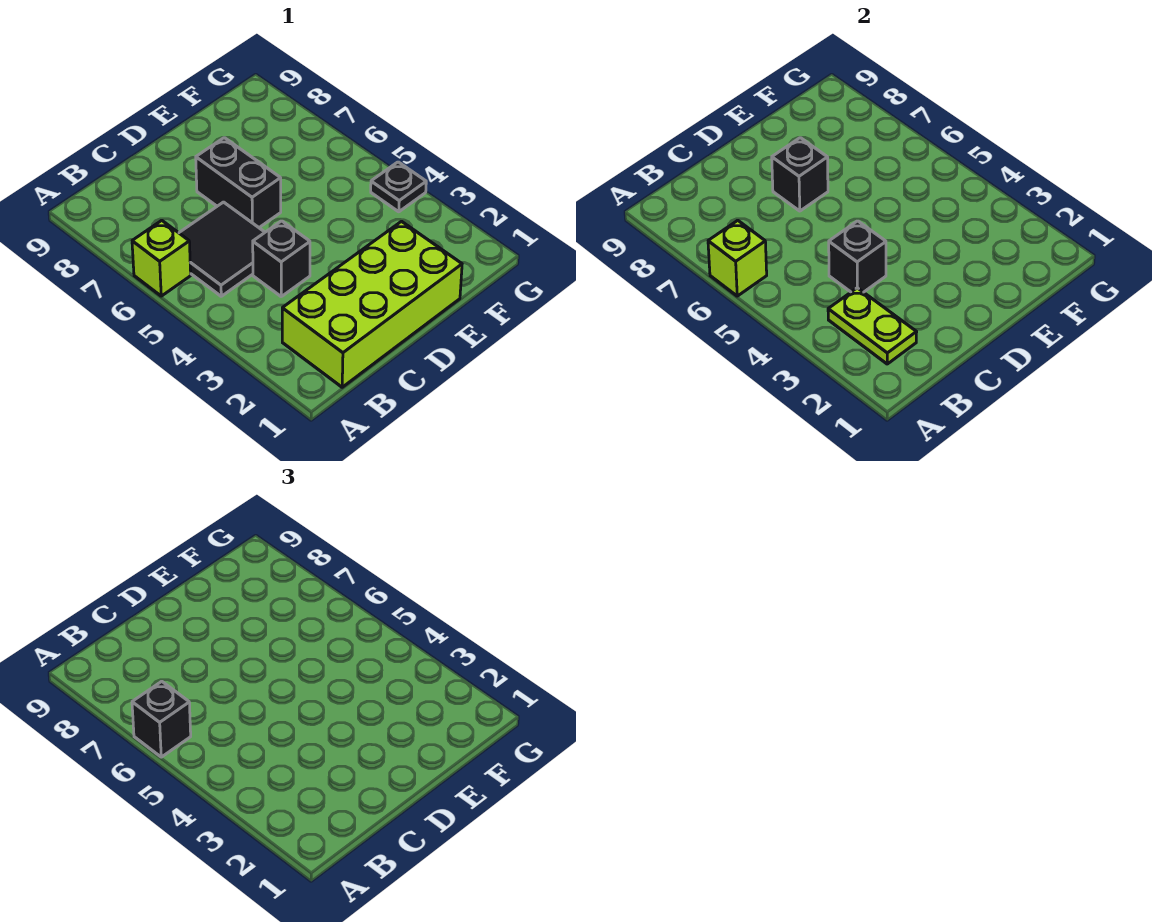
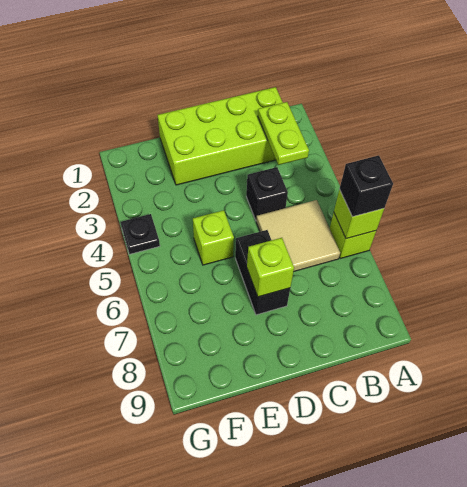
black 2x2 tile [179,202,265,296] -> tan 2x2 tile [256,200,340,271]
black 1x1 brick [829,221,886,292] -> none
black 1x1 brick [772,138,828,211] -> lime 1x1 brick [247,238,294,297]
none -> lime 1x1 brick [193,210,234,265]

